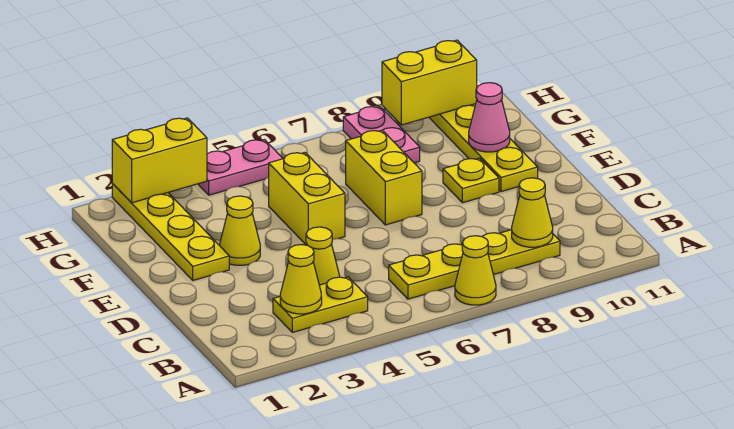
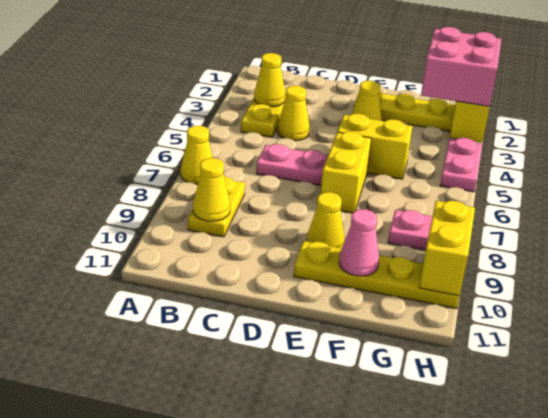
yellow 1x4 plate [389,230,560,299] -> yellow 1x2 plate [188,176,245,237]
none -> pink 1x2 plate [256,144,328,185]
yellow 1x2 brick [346,130,422,225] -> yellow 1x2 brick turned to [320,132,371,213]
yellow 1x1 plate [443,158,499,203] -> yellow 1x1 cone [307,192,345,248]
none -> pink 2x2 brick [421,27,502,107]

